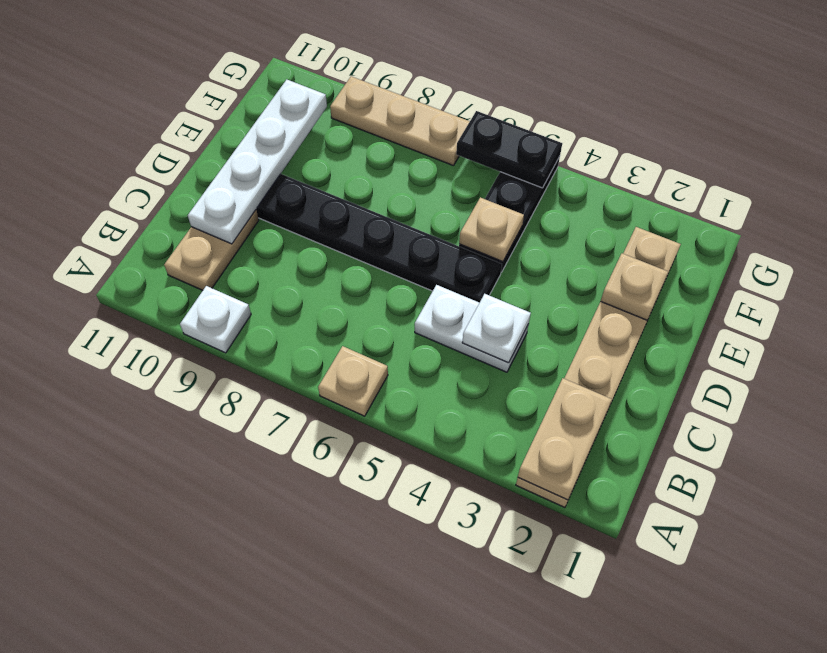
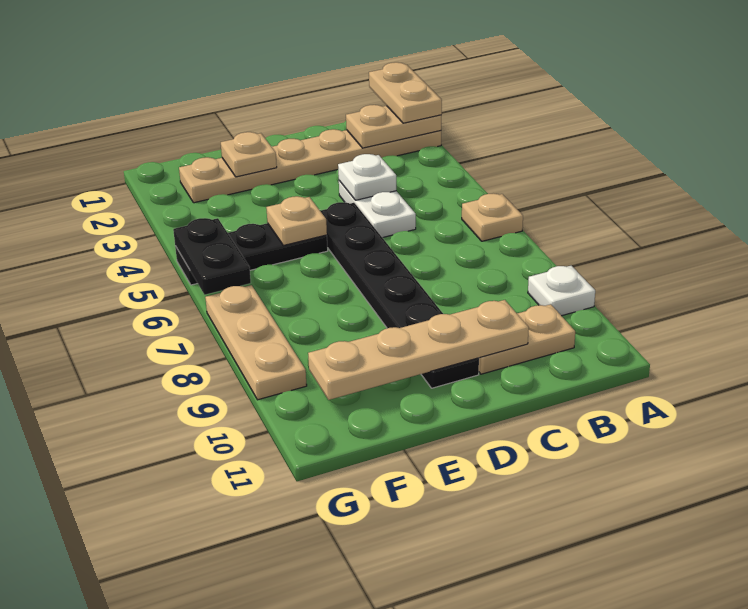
none -> tan 1x2 plate [369,62,442,123]
white 1x4 plate [188,80,327,244] -> tan 1x4 plate [308,300,529,400]

